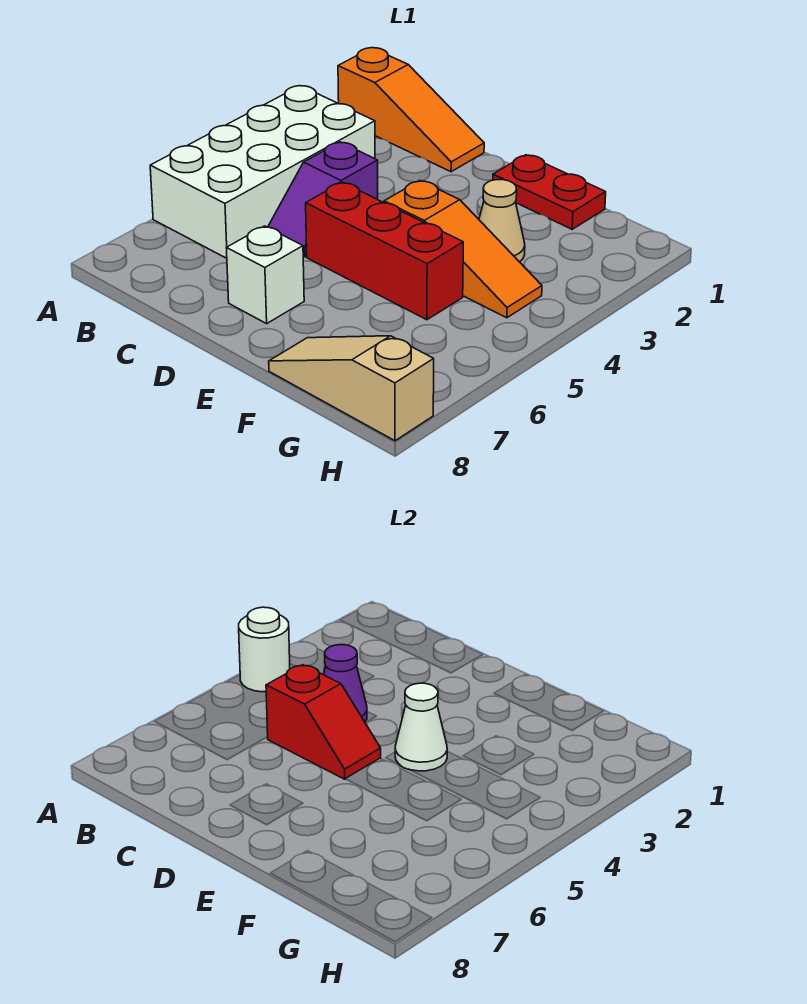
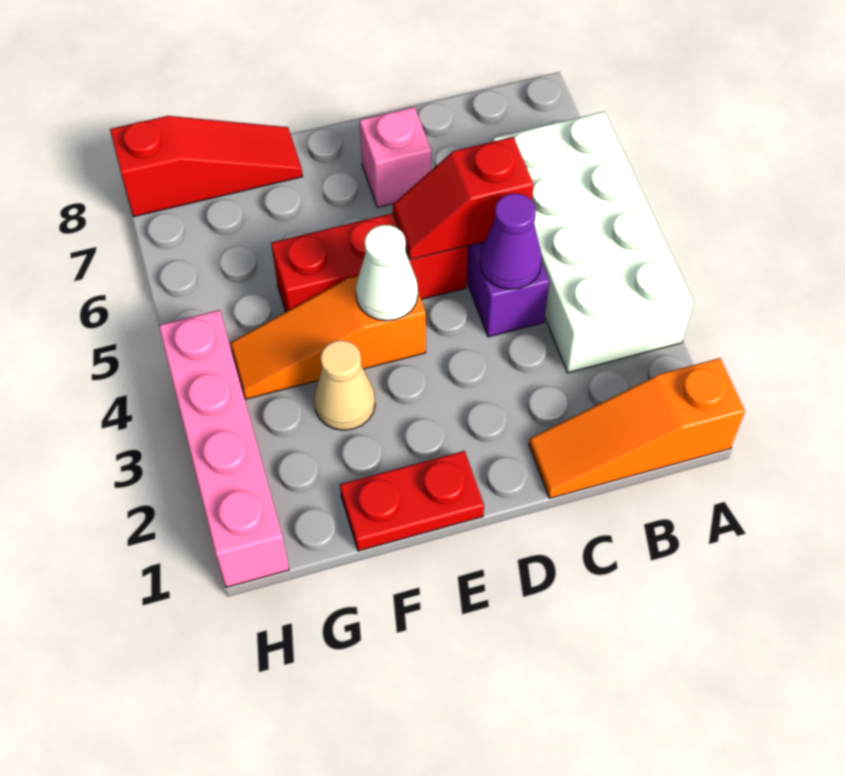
white 1x1 round brick [239,607,290,692] -> none
white 1x1 brick [227,226,304,324] -> pink 1x1 brick [360,107,431,207]
tan 1x3 slope [269,336,434,441] -> red 1x3 slope [110,116,303,217]
none -> pink 1x4 brick [159,310,289,587]

